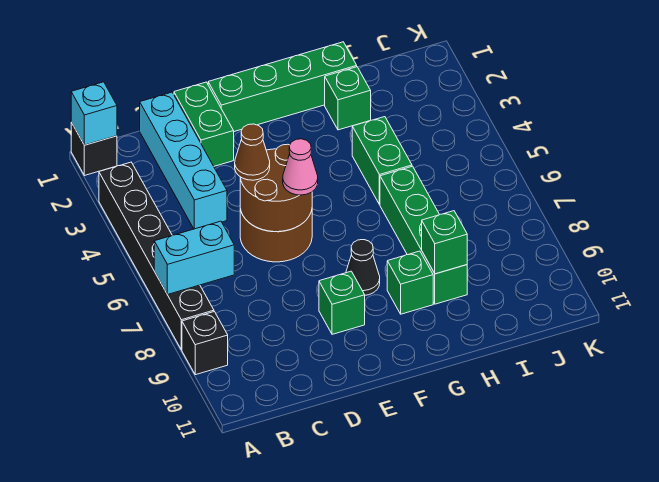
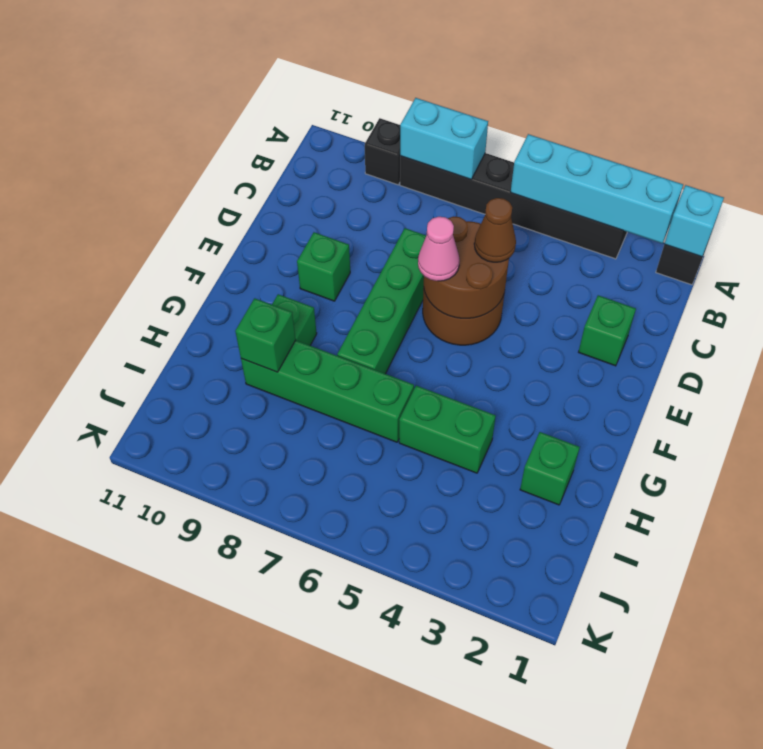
cyan 1x2 brick [154,221,234,295] -> cyan 1x2 brick turned to [400,98,488,179]
cyan 1x4 brick [140,92,227,229] -> cyan 1x4 brick moved to [511,134,683,243]
green 1x2 brick [174,82,234,166] -> green 1x1 brick [579,295,636,366]
green 1x4 brick [208,42,357,132] -> green 1x4 brick moved to [337,228,426,374]
black 1x1 cone [346,240,380,295] -> none

